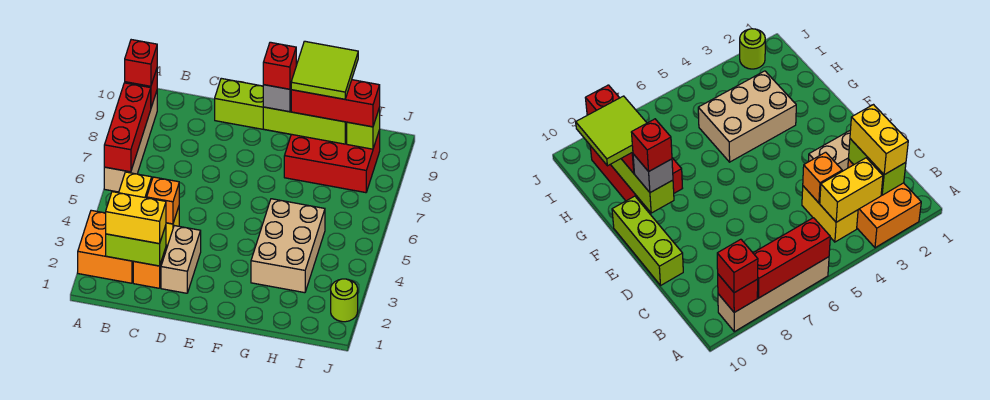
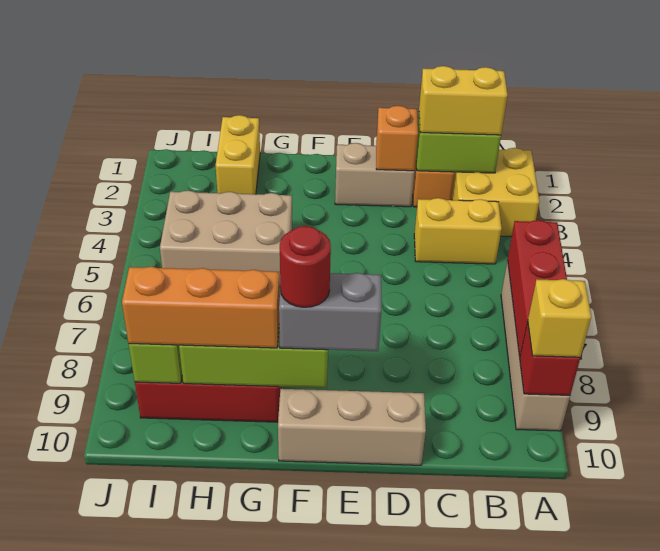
orange 2x2 brick [78,210,133,283] -> yellow 2x2 brick [452,148,540,237]
red 1x1 brick [125,40,157,86] -> yellow 1x1 brick [528,279,591,357]
yellow 1x2 brick [119,172,152,198] -> yellow 1x2 brick moved to [216,115,260,194]
orange 1x1 brick [147,177,179,224] -> orange 1x1 brick moved to [376,106,418,171]
tan 1x2 brick [161,226,201,293] -> tan 1x2 brick turned to [335,143,415,207]
lime 1x3 brick [215,78,281,133] -> tan 1x3 brick [278,389,426,465]
grey 1x1 brick [263,85,291,112] -> grey 1x2 brick [279,273,381,351]
red 1x1 brick [263,42,296,89] -> red 1x1 round brick [280,226,331,307]
tan 2x3 brick [251,199,325,293] -> tan 2x3 brick turned to [160,190,292,283]
red 1x3 brick [291,80,380,127] -> orange 1x3 brick [122,267,280,348]
lime 2x2 tile [291,41,358,99] -> none
lime 1x1 round brick [331,279,358,322] -> none

